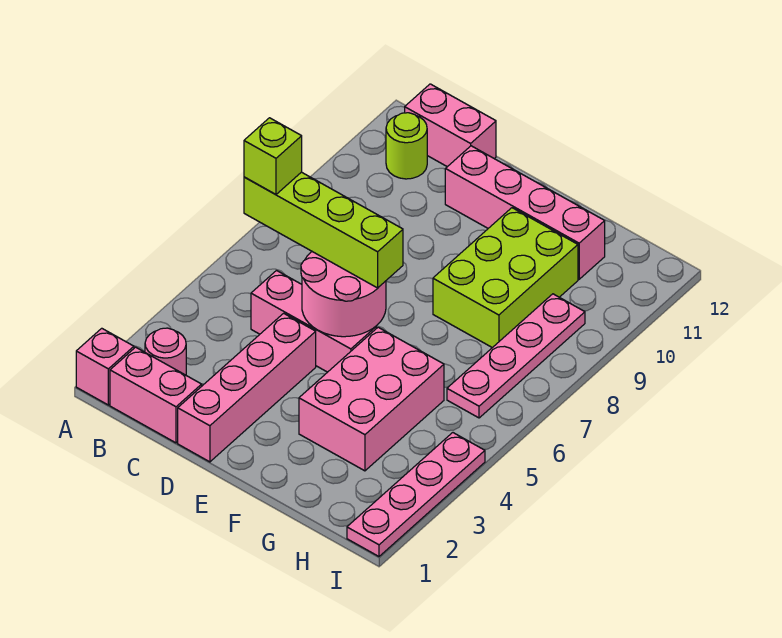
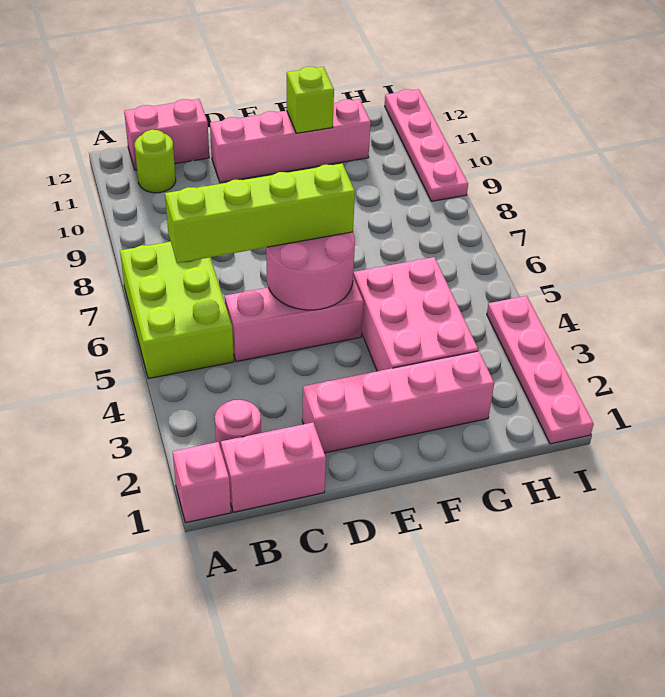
lime 1x1 brick [244,118,302,195] -> lime 1x1 brick moved to [287,67,334,133]
pink 1x4 brick [178,313,316,462] -> pink 1x4 brick turned to [302,351,494,453]
lime 2x3 brick [433,208,578,348] -> lime 2x3 brick moved to [120,242,234,379]
pink 1x4 plate [447,294,585,418] -> pink 1x4 plate moved to [385,89,468,201]

